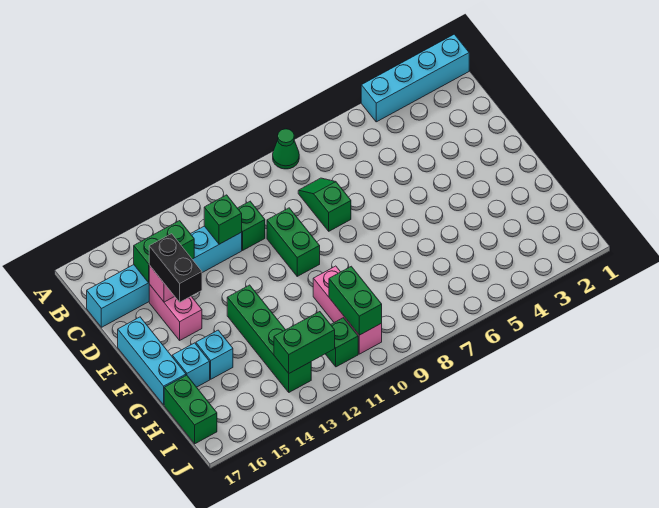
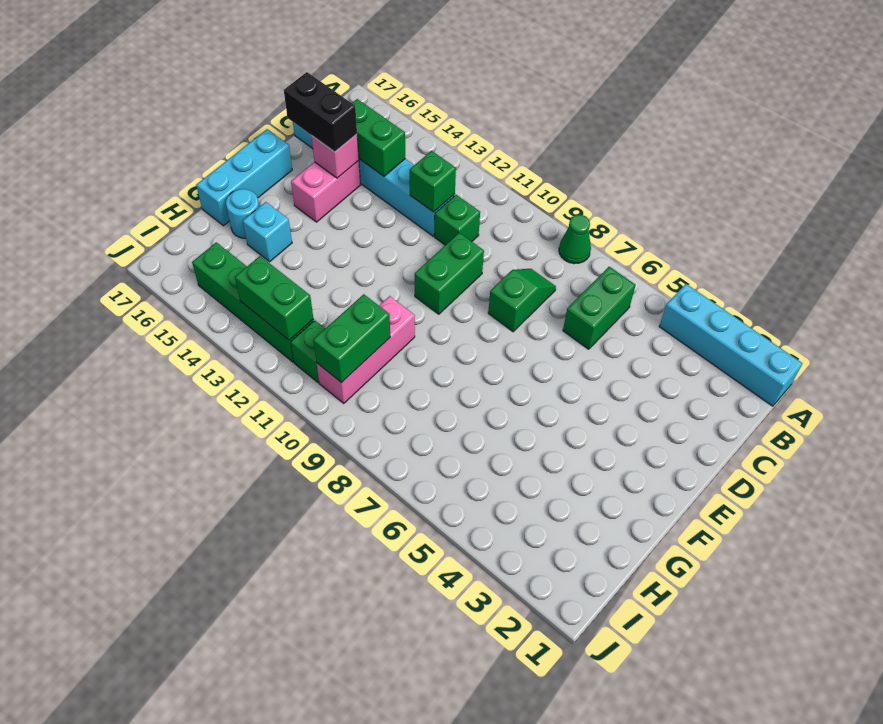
black 1x2 brick [149,234,202,302] -> black 1x2 brick turned to [284,72,357,152]
green 1x4 brick [227,285,311,392] -> green 1x4 brick turned to [192,242,314,362]
cyan 1x1 brick [172,343,210,387] -> cyan 1x1 round brick [226,189,259,238]
green 1x2 brick [164,375,217,444] -> green 1x2 brick moved to [563,267,636,349]

